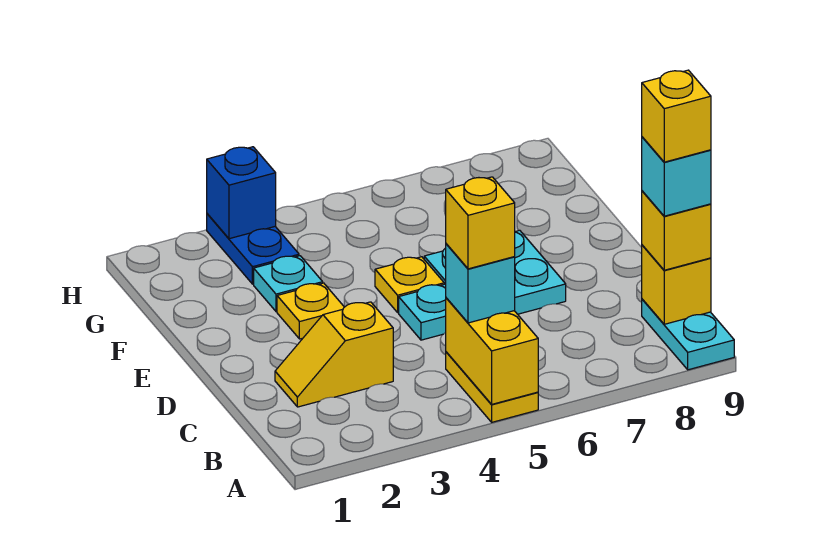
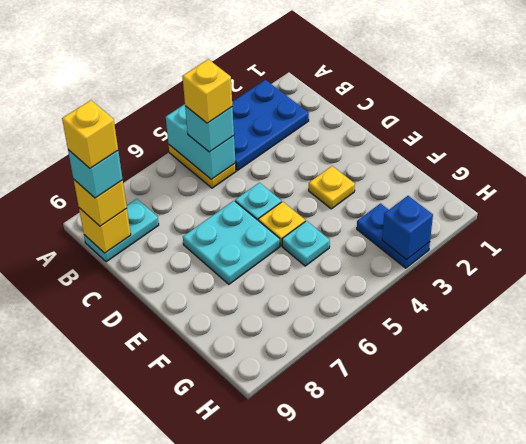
none -> blue 2x3 plate [232,80,309,171]
yellow 1x2 brick [446,298,538,404] -> cyan 1x2 brick [166,104,235,179]
cyan 1x2 plate [642,299,734,370] -> cyan 1x2 plate turned to [84,199,159,262]
yellow 1x2 slope [275,302,393,407] -> none
cyan 1x1 plate [254,256,323,312] -> cyan 1x1 plate moved to [282,221,330,266]

